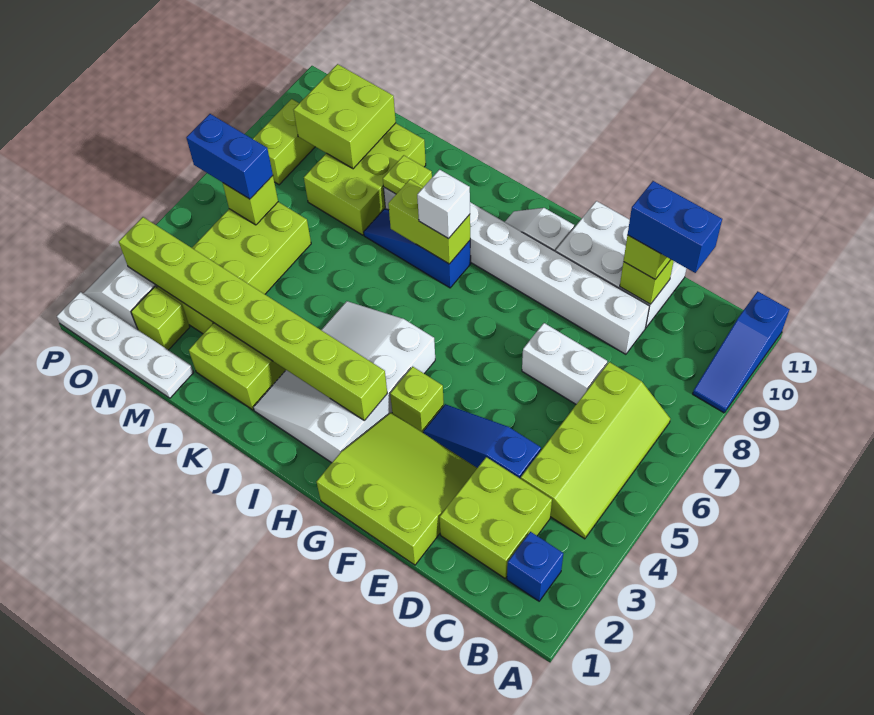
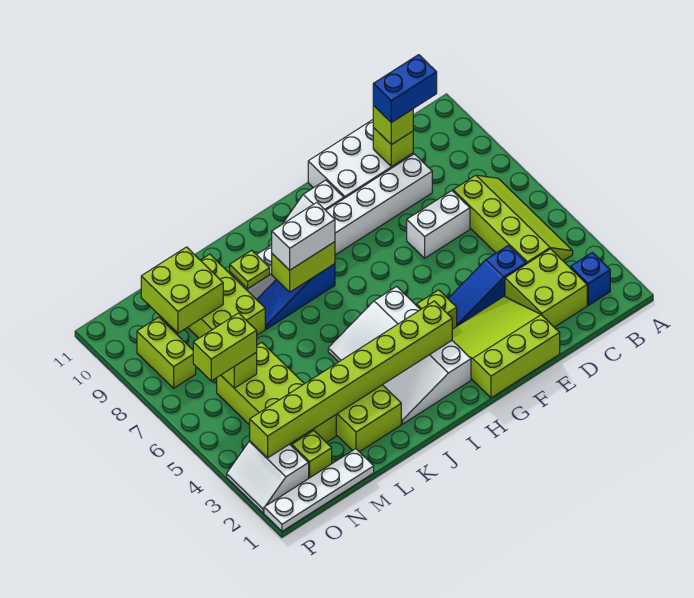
blue 1x3 slope [693,291,790,413] -> none
white 1x1 brick [417,170,470,239] -> white 1x2 brick [272,203,335,270]
blue 1x2 brick [186,114,273,199] -> lime 1x2 brick [193,313,257,381]

